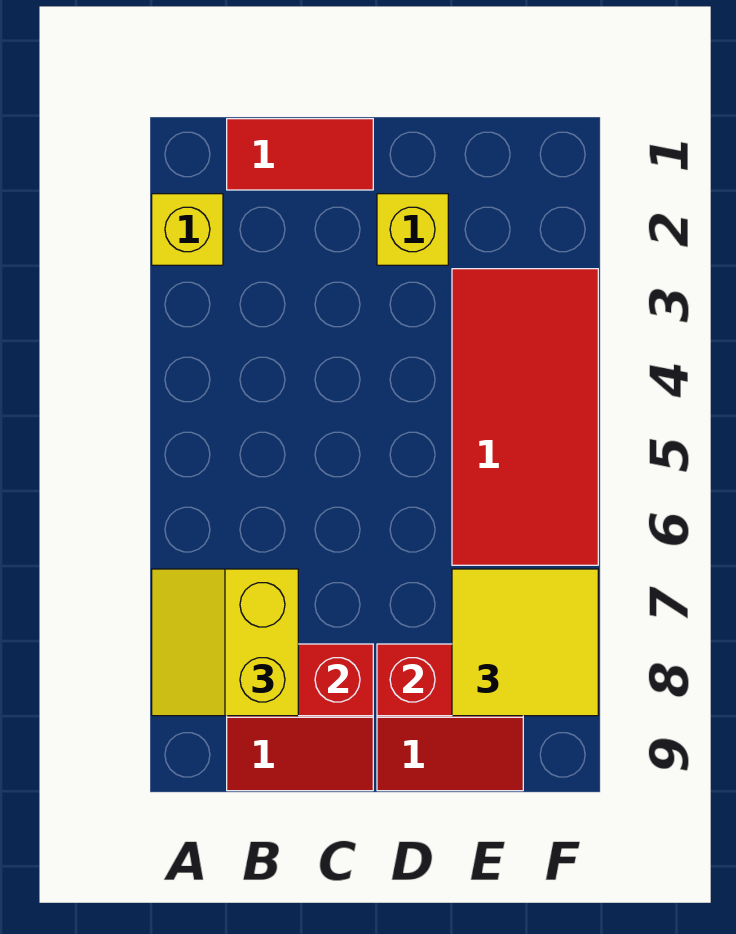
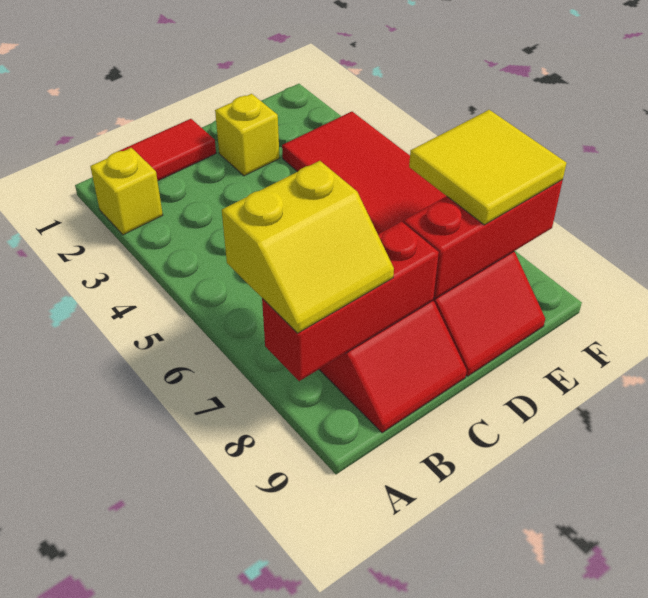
yellow 2x2 slope [152,569,298,716] -> yellow 2x2 slope turned to [222,161,394,333]

